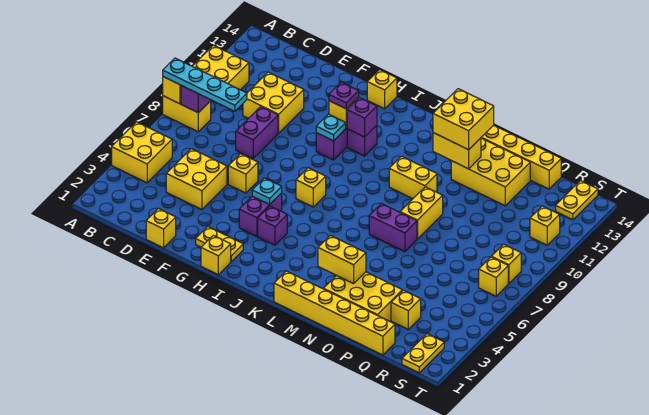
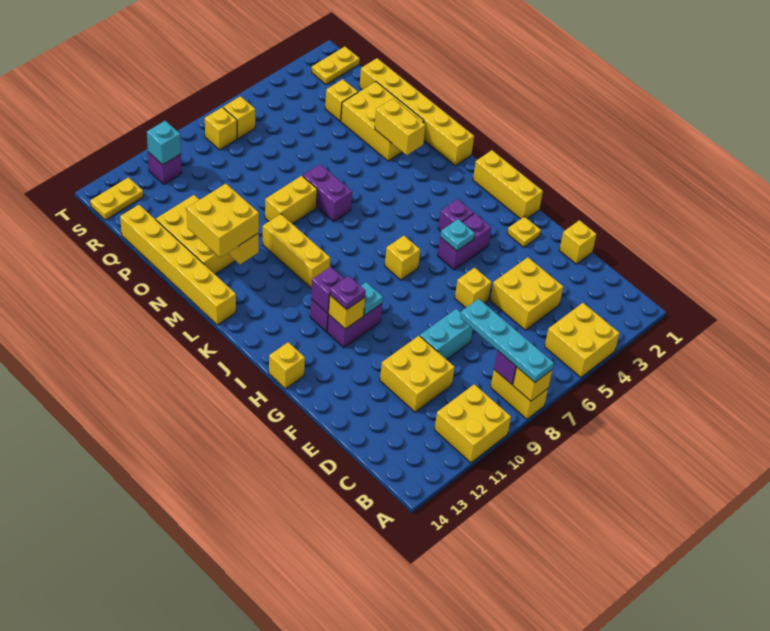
purple 1x2 brick [236,107,278,158] -> cyan 1x2 brick [420,309,473,360]
yellow 1x2 plate [196,227,243,262] -> yellow 1x1 plate [507,216,541,247]
yellow 1x1 brick [201,235,231,275] -> yellow 1x3 brick [473,150,543,219]
yellow 1x2 brick [389,156,437,199] -> yellow 1x3 brick [263,214,330,288]
yellow 1x1 brick [530,206,560,245] -> purple 1x1 brick [148,152,182,184]
none -> cyan 1x1 brick [147,121,181,165]

